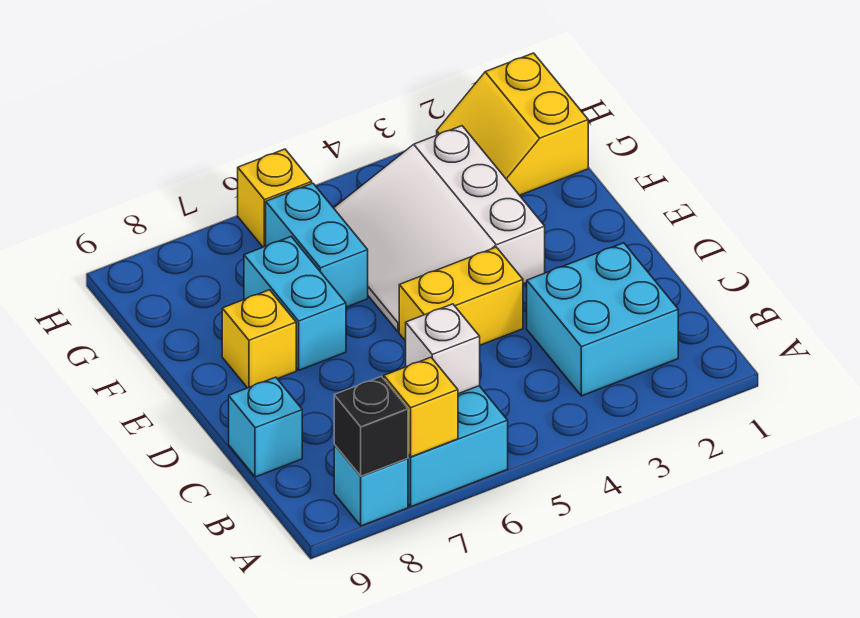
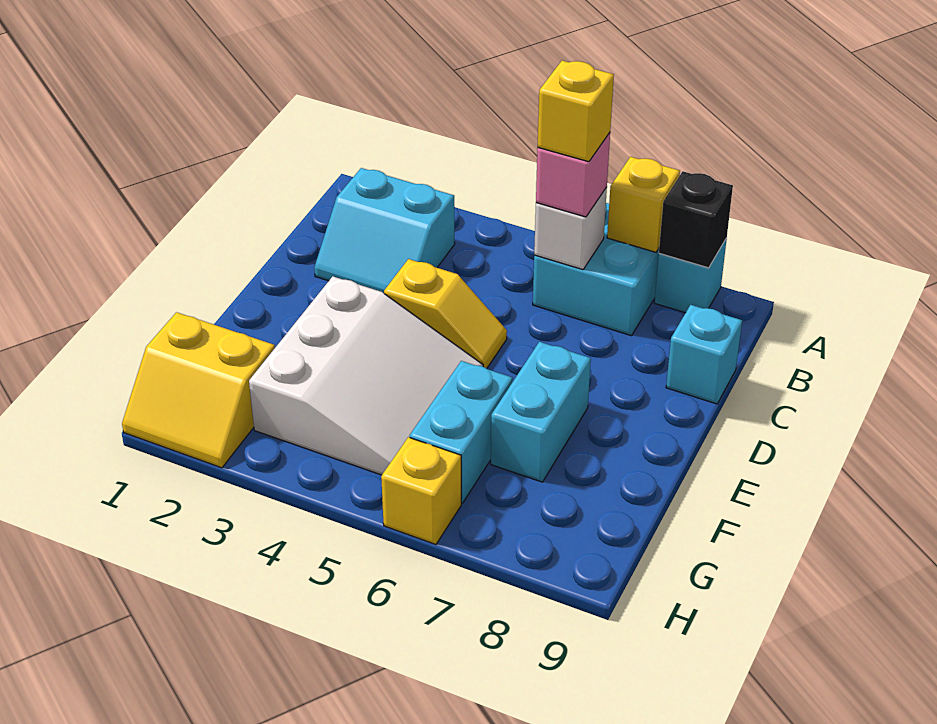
cyan 2x2 brick [527,243,678,396] -> cyan 2x2 slope [314,168,455,293]
none -> pink 1x1 brick [536,133,610,217]
yellow 1x2 brick [399,247,523,345] -> yellow 1x2 slope [384,259,507,368]
yellow 1x1 brick [222,290,296,388] -> yellow 1x1 brick moved to [538,61,614,162]
yellow 2x2 slope [437,53,588,195] -> yellow 2x2 slope turned to [122,312,275,468]

